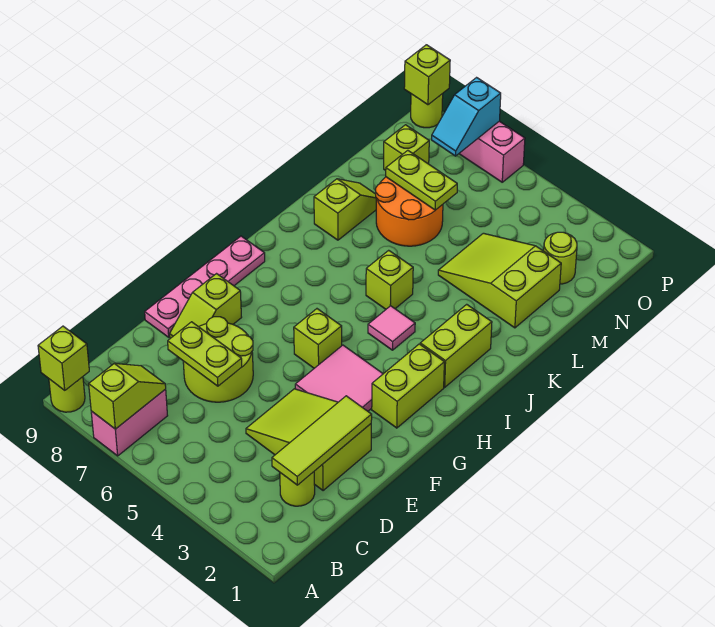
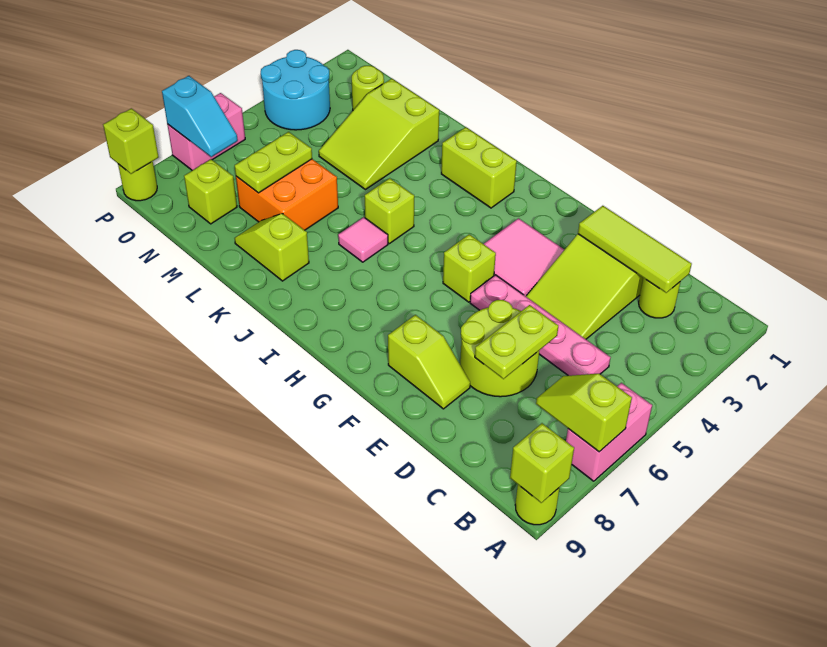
pink 1x2 brick [91,389,168,456] -> pink 1x2 brick turned to [566,383,652,481]
pink 1x4 plate [145,236,265,337] -> pink 1x4 plate moved to [470,275,611,376]
lime 1x2 brick [372,344,444,428] -> none
pink 1x1 tile [368,306,415,350] -> pink 1x1 tile moved to [338,217,388,262]
orange 2x2 round brick [376,177,443,246] -> orange 2x2 brick [236,159,338,230]
none -> cyan 2x2 round brick [261,50,330,130]

